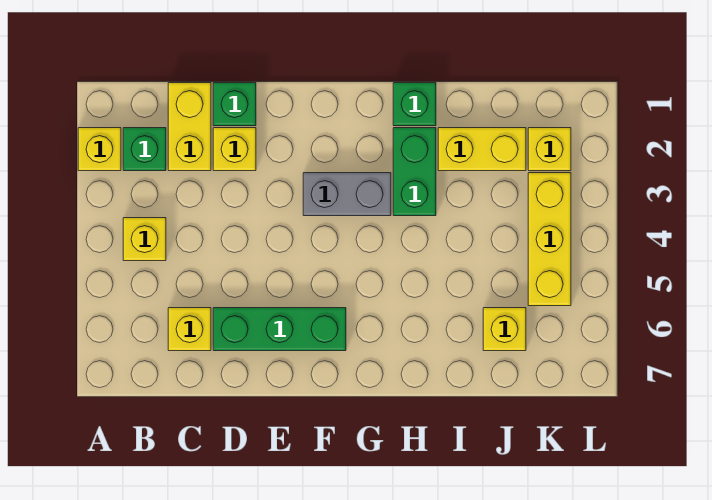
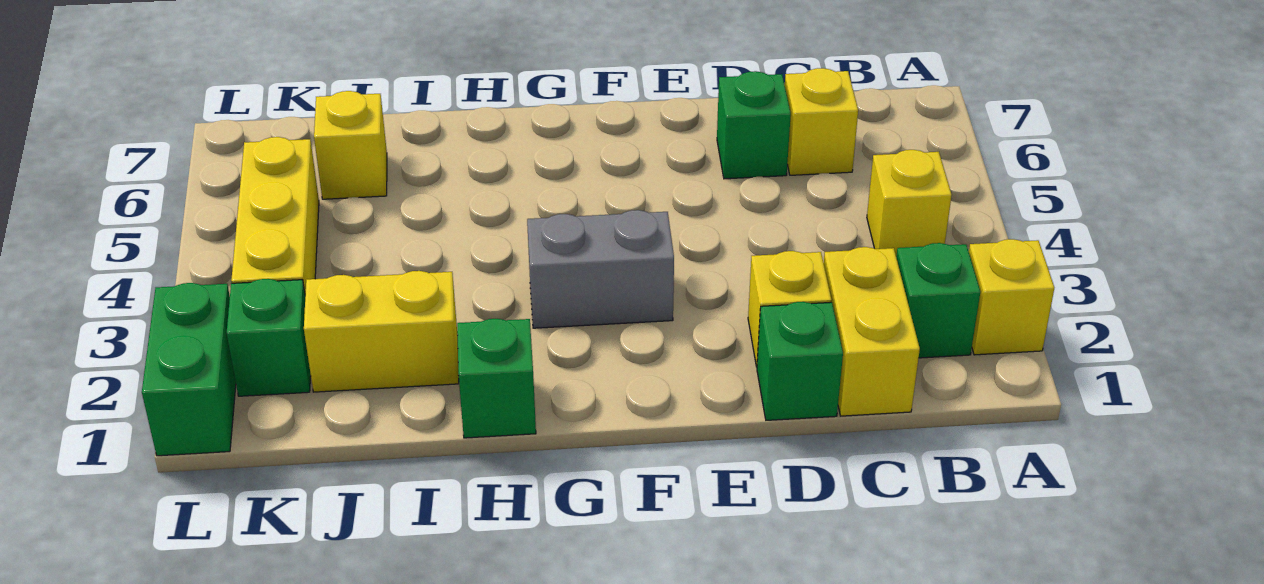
green 1x3 brick [213,308,346,351] -> green 1x1 brick [717,71,791,179]
green 1x2 brick [393,128,436,216] -> green 1x2 brick moved to [142,283,236,456]
yellow 1x1 brick [528,128,571,171] -> green 1x1 brick [227,279,311,396]

